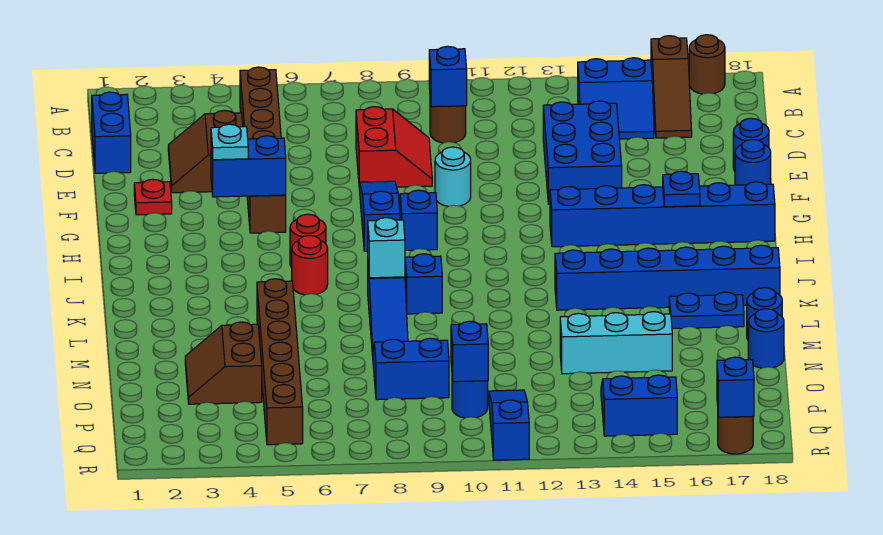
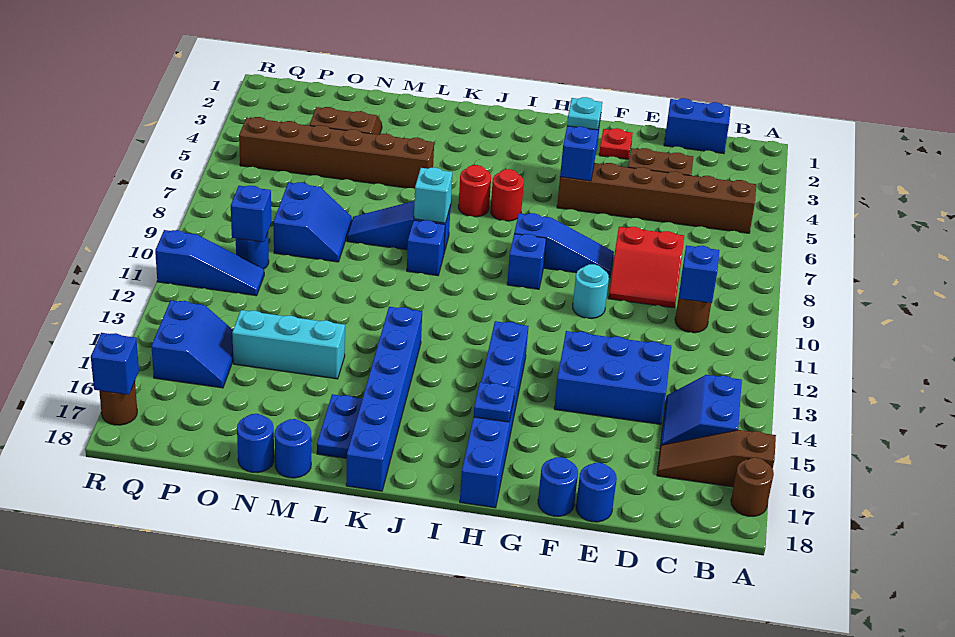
cyan 1x3 brick [560,312,672,374] -> cyan 1x3 brick turned to [232,310,345,379]

